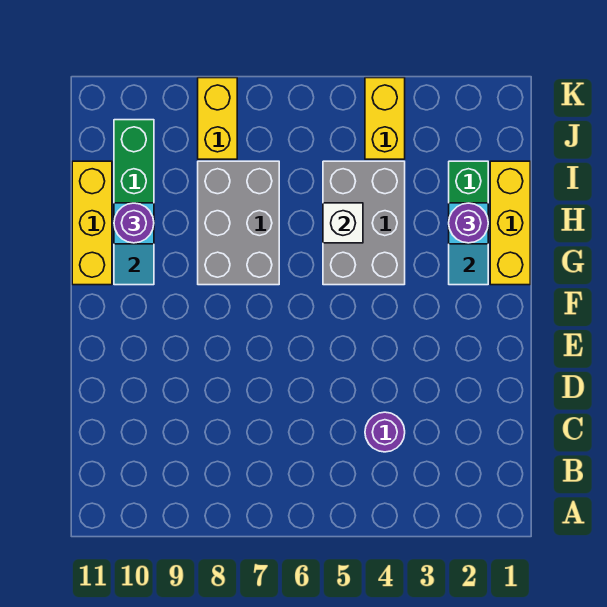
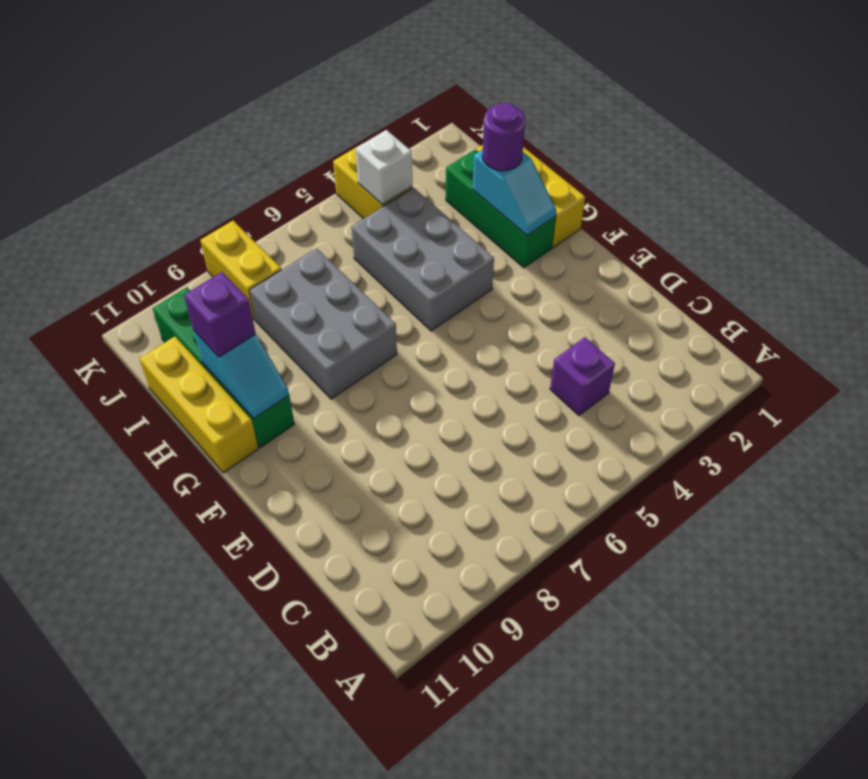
purple 1x1 round brick [365,412,405,452] -> purple 1x1 brick [550,337,615,415]
white 1x1 brick [323,203,363,243] -> white 1x1 brick moved to [355,130,412,205]
purple 1x1 round brick [114,203,154,243] -> purple 1x1 brick [184,272,256,357]

